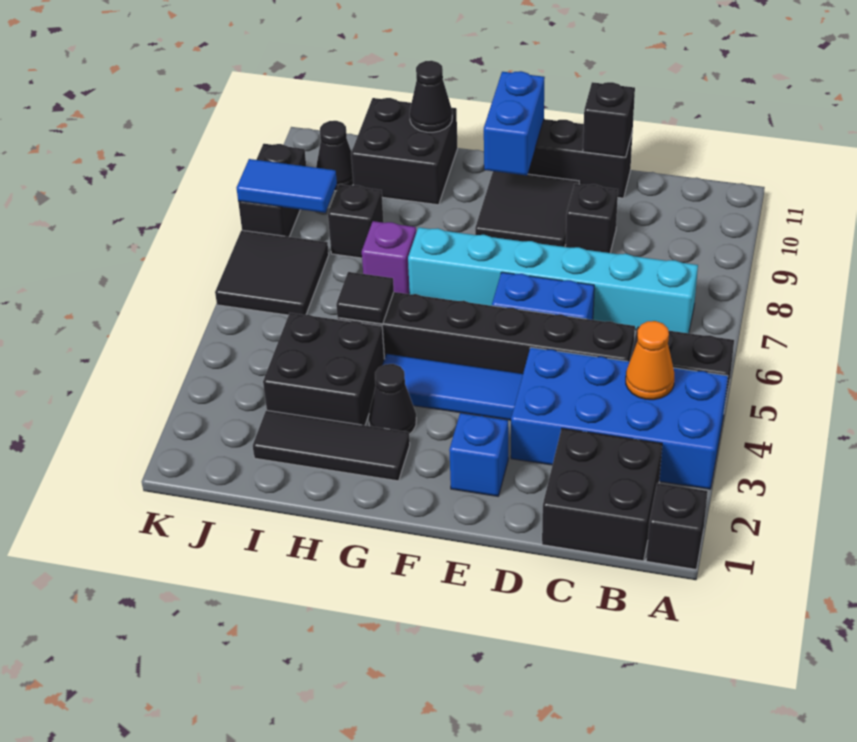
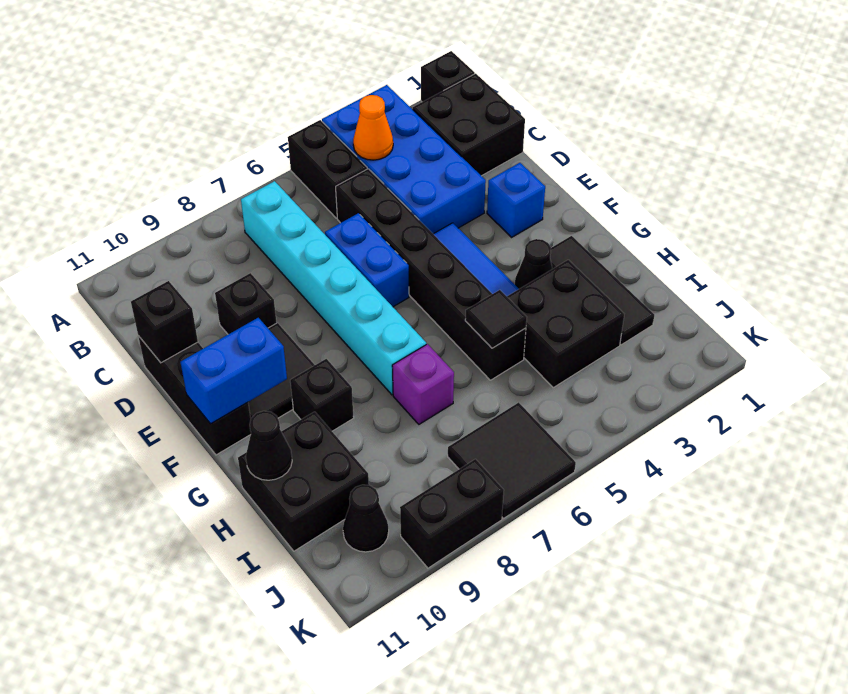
black 1x1 brick [328,185,384,258] -> black 1x1 brick moved to [290,359,354,431]
blue 1x2 tile [237,159,337,213] -> none

